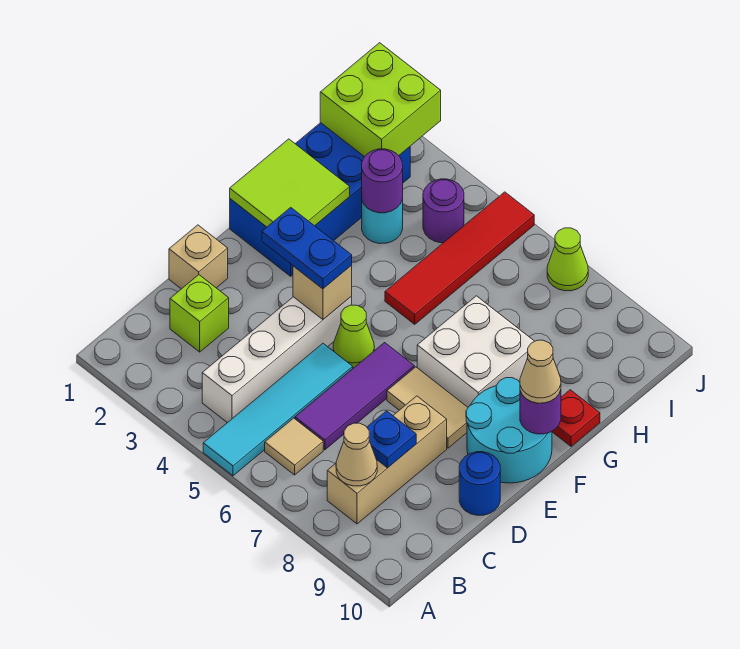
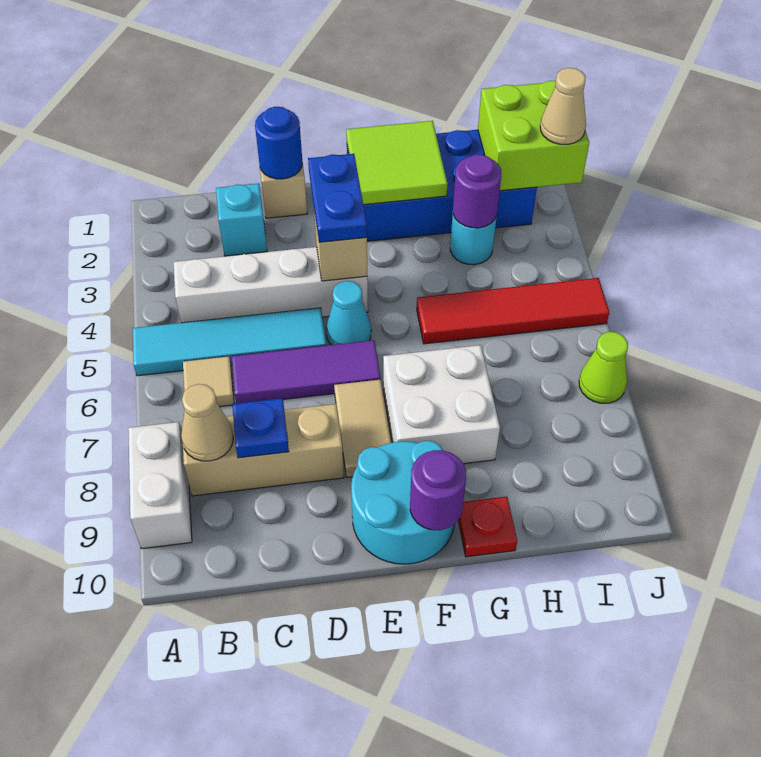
none -> white 1x2 brick [128,422,192,549]
lime 1x1 brick [170,275,229,352] -> cyan 1x1 brick [216,183,267,256]
blue 1x1 round brick [459,452,500,515] -> blue 1x1 round brick moved to [255,107,302,179]
lime 1x1 cone [333,305,374,368] -> cyan 1x1 cone [326,281,371,345]
tan 1x1 cone [520,340,561,403] -> tan 1x1 cone moved to [540,68,586,144]
purple 1x1 round brick [423,179,464,243] -> none

